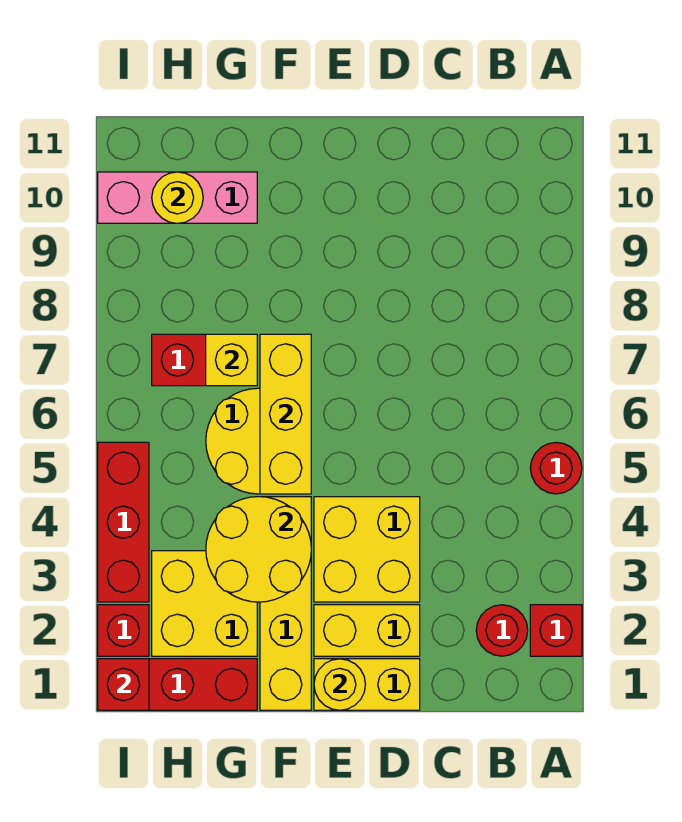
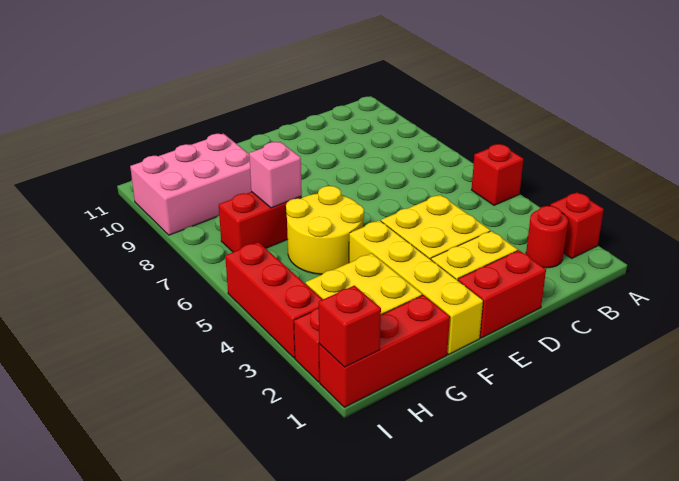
red 1x1 round brick [530,443,582,494] -> red 1x1 brick [472,144,523,205]
yellow 1x2 brick [314,659,420,710] -> red 1x2 brick [458,250,546,338]
yellow 1x1 round brick [314,659,365,710] -> none
yellow 2x2 round brick [206,497,311,602] -> none
yellow 1x3 brick [260,334,311,494] -> none
yellow 1x1 brick [206,334,257,386] -> pink 1x1 brick [249,142,302,208]
pink 1x3 brick [98,172,257,223] -> pink 2x3 brick [130,134,251,235]
yellow 1x1 round brick [152,172,203,223] -> none

